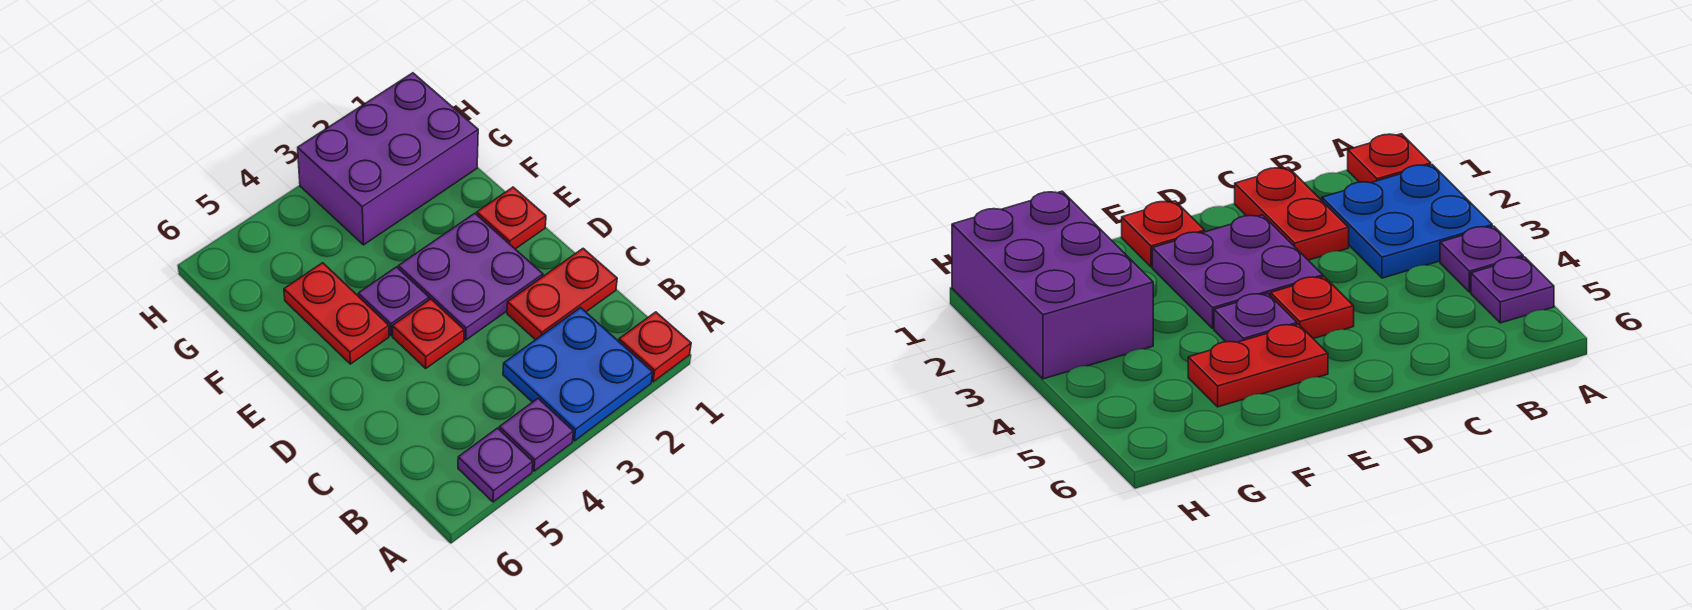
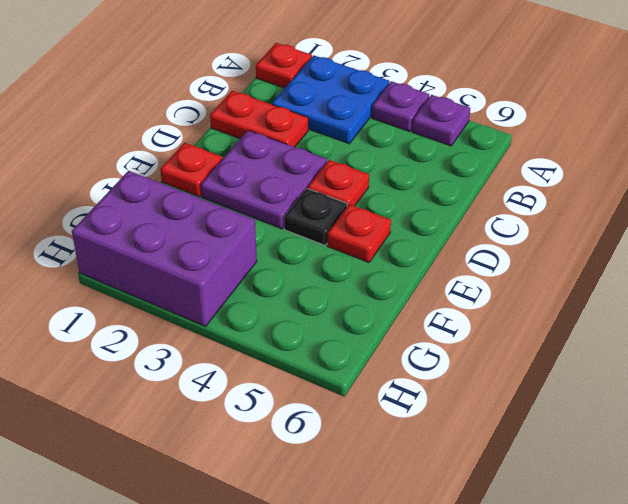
purple 1x1 plate [358,267,429,336] -> black 1x1 plate [284,188,347,245]
red 1x2 plate [284,263,389,364] -> red 1x1 plate [327,204,391,262]

